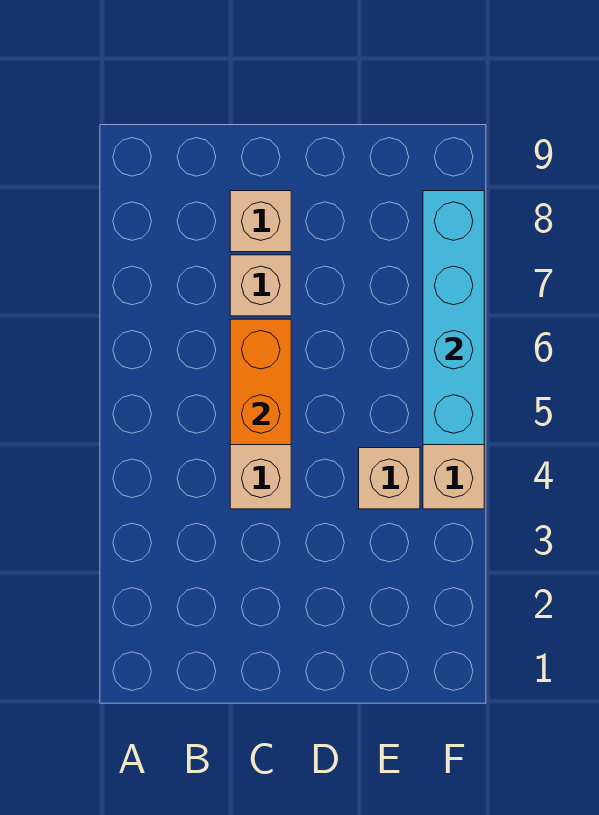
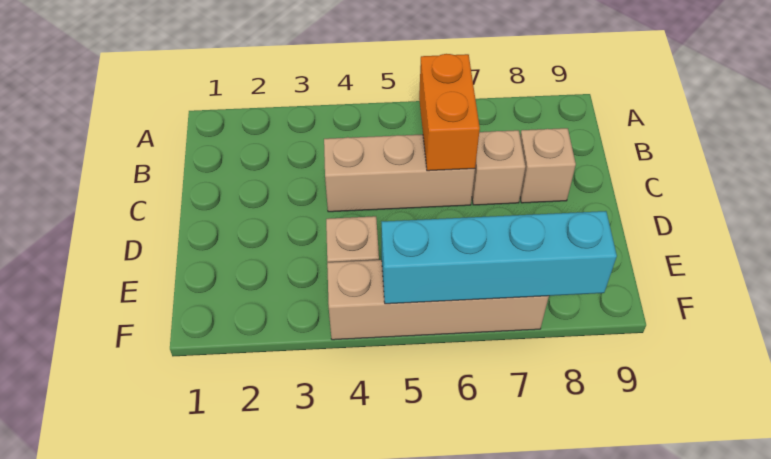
orange 1x2 brick [230,319,291,445] -> orange 1x2 brick turned to [419,54,480,171]

